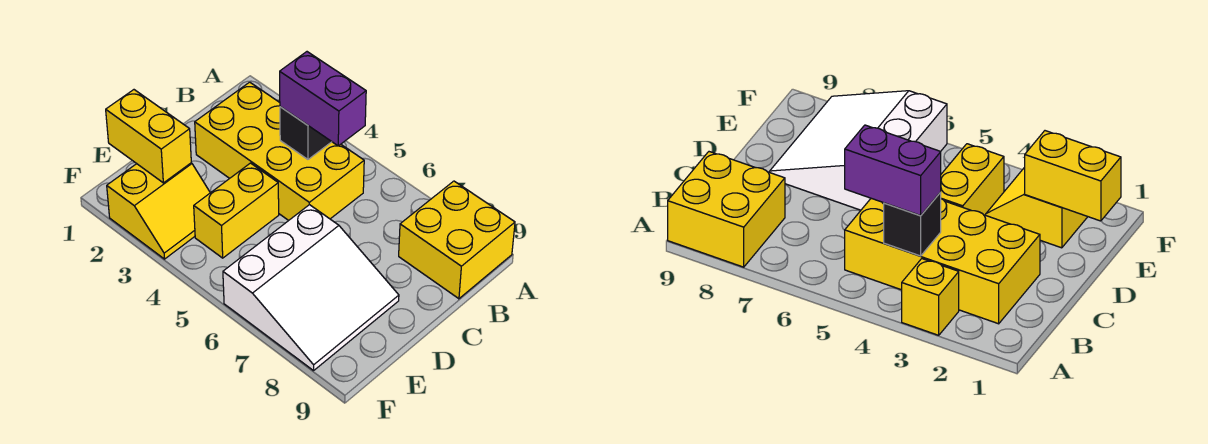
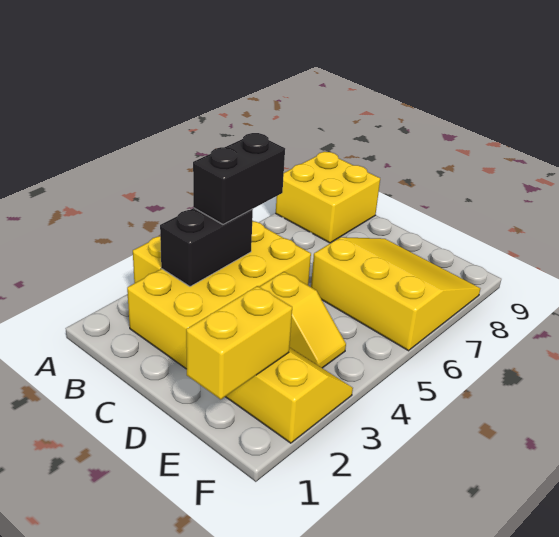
black 1x1 brick [280,107,332,159] -> black 1x2 brick [160,208,253,287]
purple 1x2 brick [280,52,366,146] -> black 1x2 brick [193,133,285,224]
yellow 1x2 brick [194,163,279,258] -> yellow 1x2 slope [260,272,346,368]
white 3x3 slope [223,205,399,371] -> yellow 3x3 slope [311,237,480,351]

